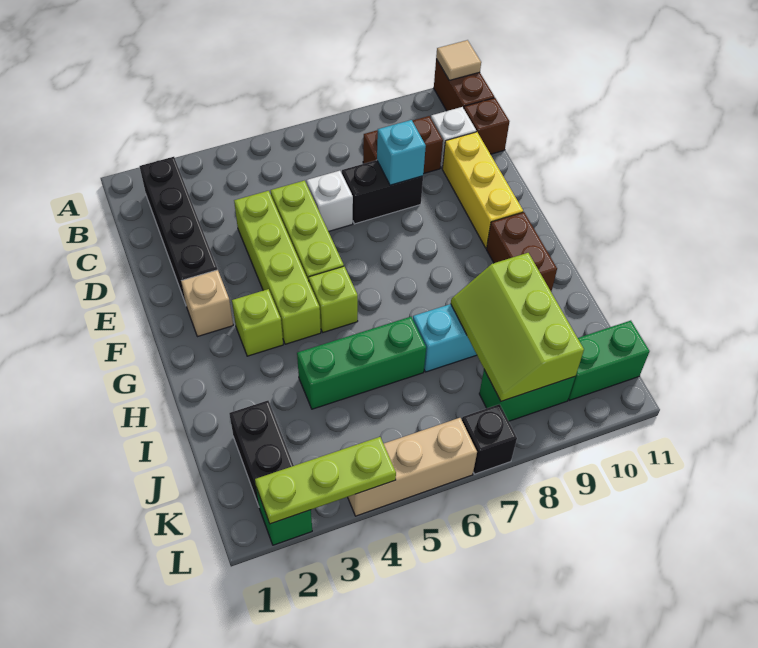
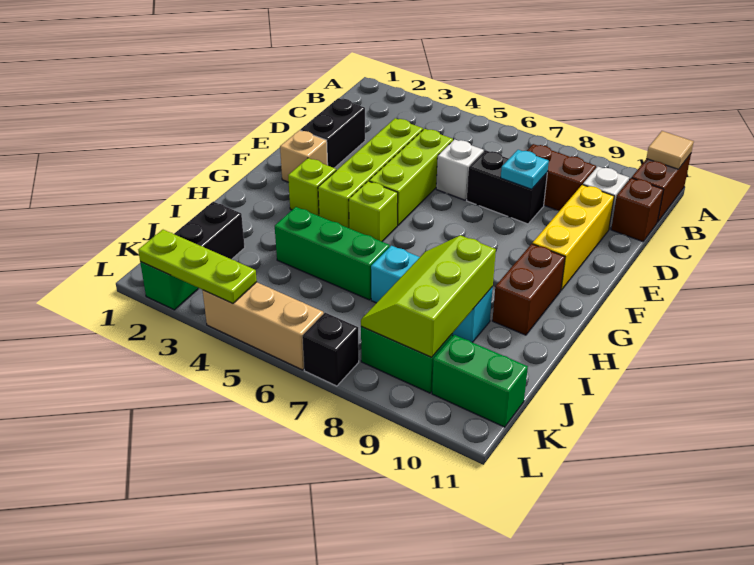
black 1x4 brick [139,157,218,304] -> black 1x2 brick [300,98,365,168]
cyan 1x1 brick [377,120,426,185] -> cyan 1x1 plate [501,150,549,189]

